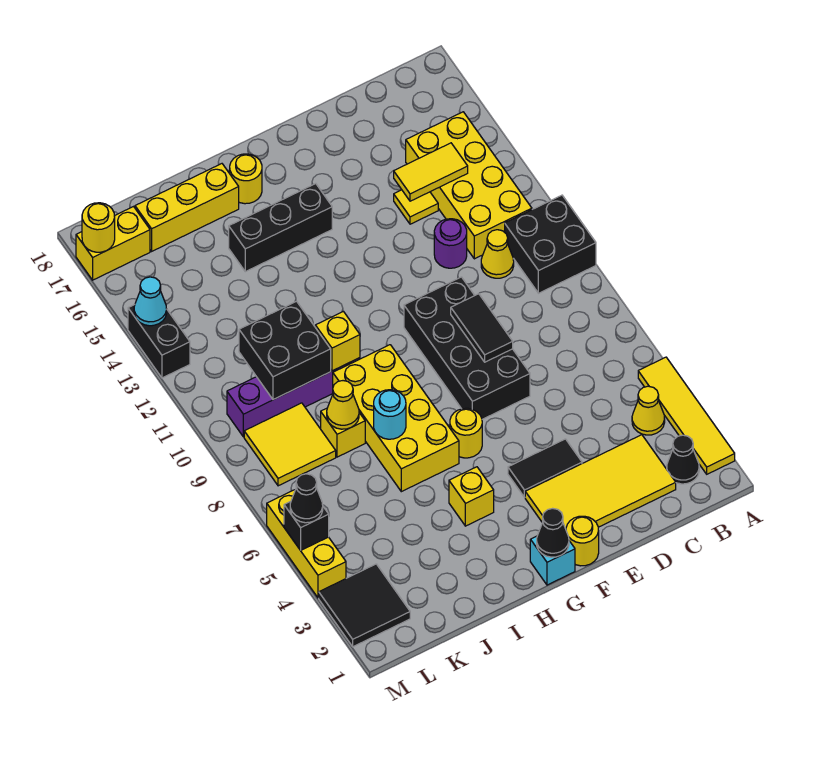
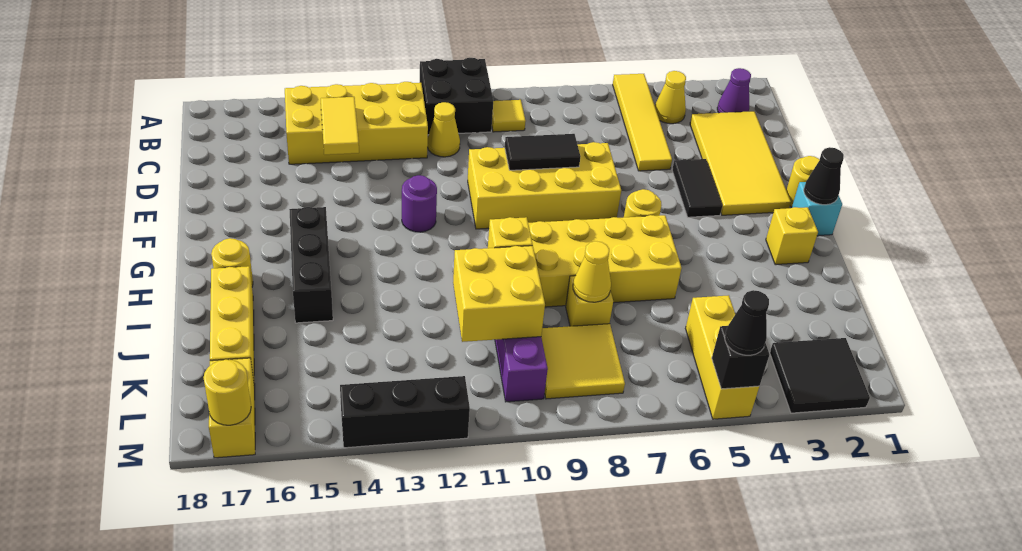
yellow 1x4 tile [638,357,735,474] -> yellow 1x4 tile turned to [613,74,672,171]
black 1x1 cone [667,435,699,484] -> purple 1x1 cone [717,68,751,113]
purple 1x1 round brick [434,219,467,268] -> purple 1x1 round brick moved to [402,175,437,232]
yellow 1x1 tile [394,190,438,224] -> yellow 1x1 tile moved to [492,100,526,132]
black 2x4 brick [404,277,530,419] -> yellow 2x4 brick [468,142,621,229]
yellow 1x1 brick [449,467,494,526] -> yellow 1x1 brick moved to [766,207,818,265]
cyan 1x1 round brick [374,390,406,439] -> none
black 2x2 brick [239,301,331,400] -> yellow 2x2 brick [453,246,545,342]
yellow 1x3 brick [267,490,346,598] -> yellow 1x3 brick turned to [686,295,759,419]
black 1x2 brick [128,305,190,378] -> black 1x3 brick [340,376,470,448]
cyan 1x1 cone [134,277,167,326] -> none

